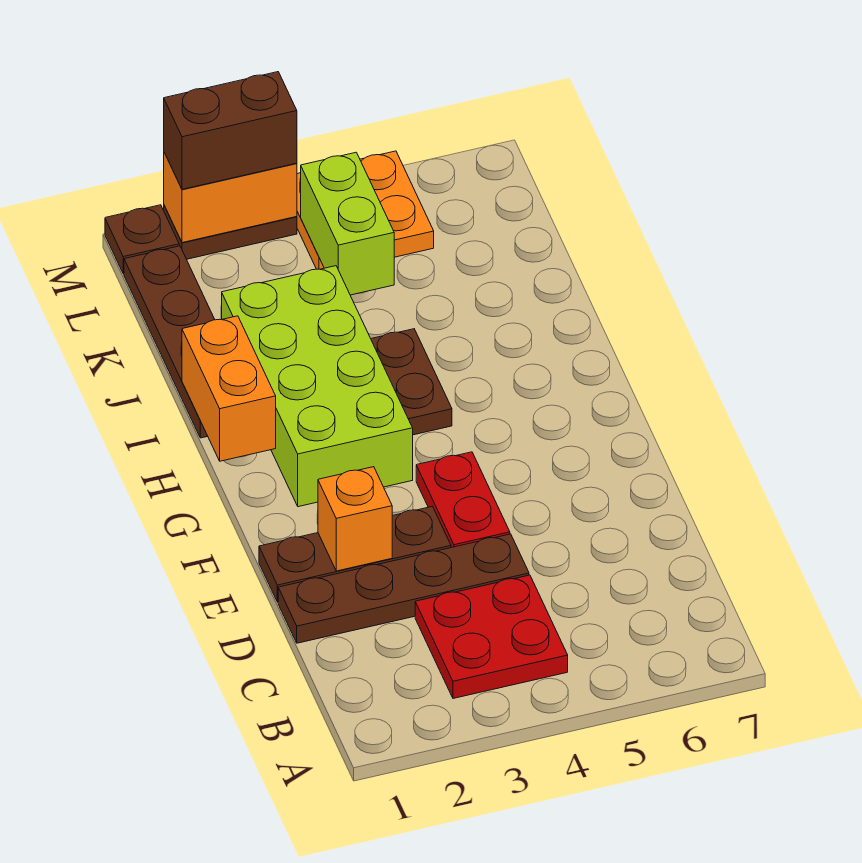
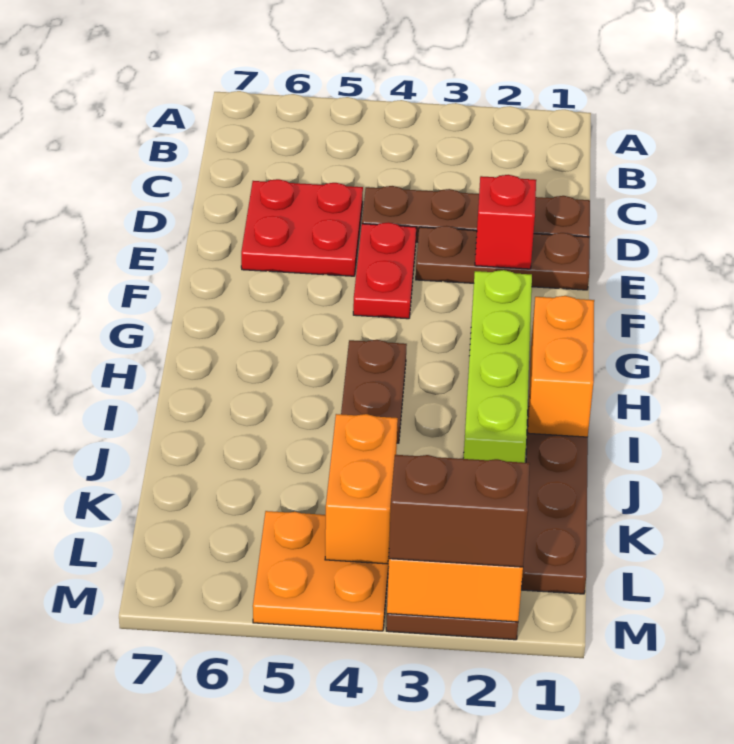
red 2x2 plate [415,575,568,698] -> red 2x2 plate moved to [241,179,363,276]
orange 1x1 brick [318,467,392,571] -> red 1x1 brick [475,175,536,269]
lime 2x4 brick [222,266,413,507] -> lime 1x4 brick [463,270,532,463]
lime 1x2 brick [301,152,394,295] -> orange 1x2 brick [325,414,398,564]
brown 1x1 plate [105,205,179,274] -> none

